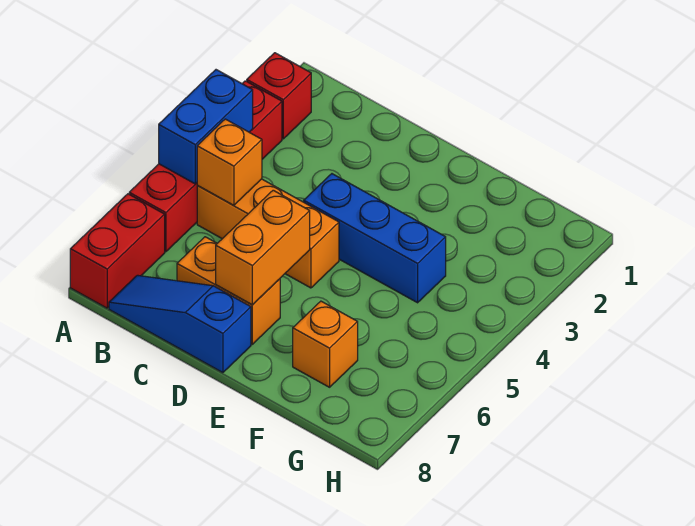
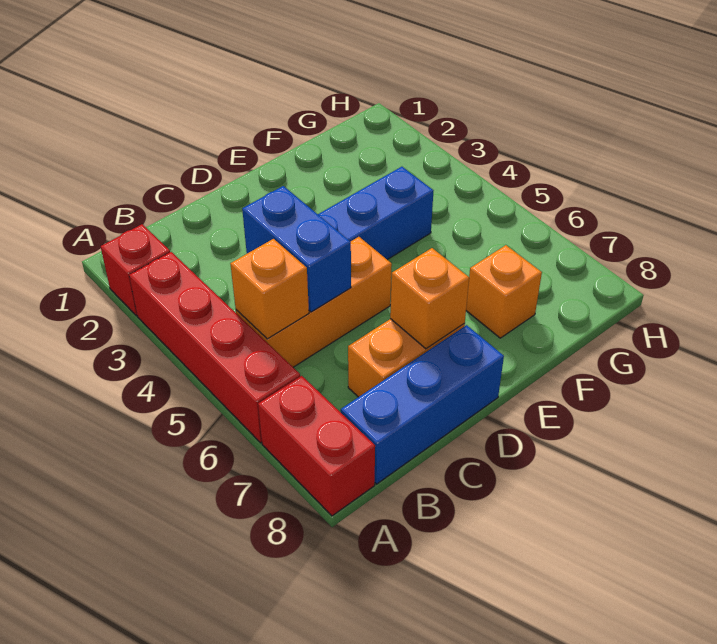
blue 1x2 brick [159,70,253,184] -> blue 1x2 brick moved to [242,186,351,312]
blue 1x3 slope [109,275,251,373] -> blue 1x3 brick [341,325,504,484]
orange 1x2 brick [216,190,310,304] -> orange 1x1 brick [390,248,469,349]

